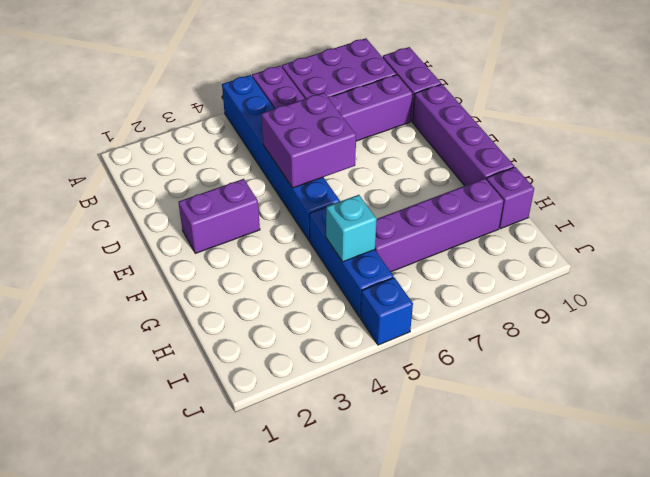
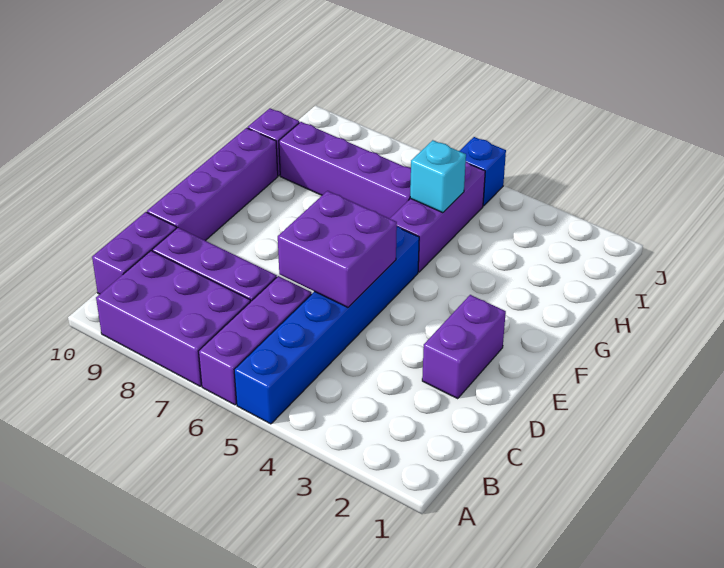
purple 1x2 brick [178,179,260,254] -> purple 1x2 brick turned to [422,295,506,398]
blue 1x3 brick [309,207,394,317] -> purple 1x3 brick [390,162,485,272]

